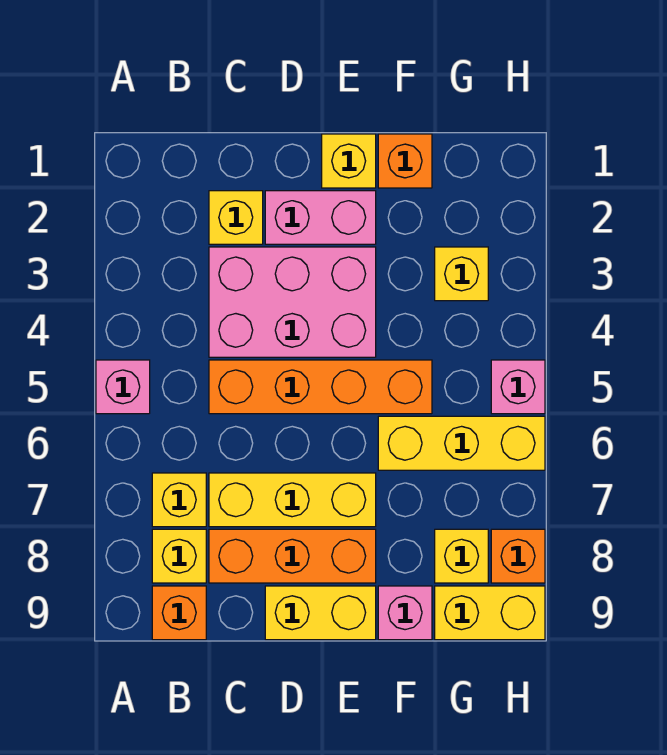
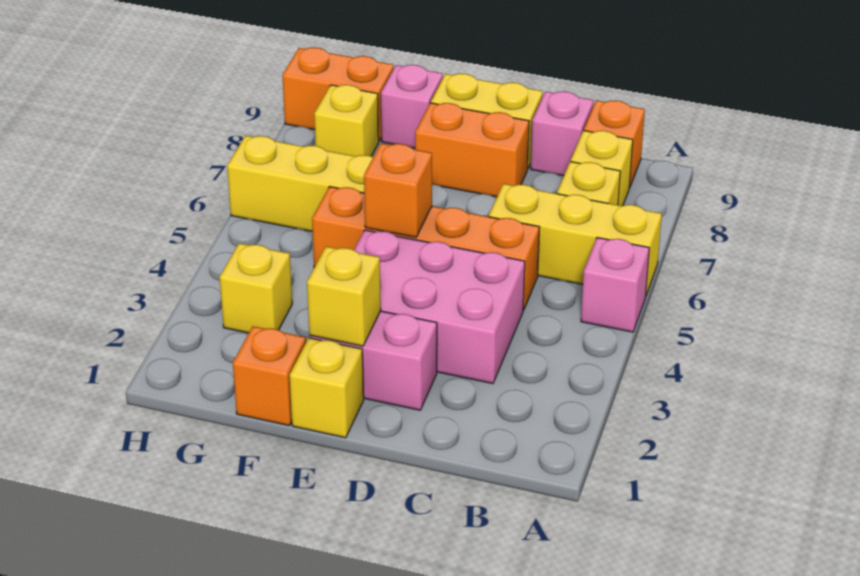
yellow 1x1 brick [209,191,263,244] -> yellow 1x1 brick moved to [307,247,381,346]
yellow 1x3 brick [209,473,376,527] -> yellow 1x3 brick moved to [489,184,662,295]
orange 1x3 brick [209,529,376,583] -> orange 1x2 brick [415,103,529,197]
yellow 1x2 brick [435,586,545,640] -> orange 1x2 brick [282,47,394,141]
pink 1x1 brick [491,360,545,414] -> pink 1x1 brick moved to [531,91,594,176]
orange 1x1 brick [491,529,545,583] -> orange 1x1 brick moved to [364,143,432,237]

